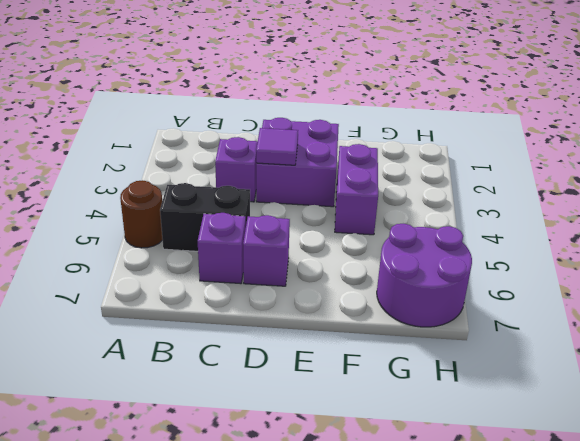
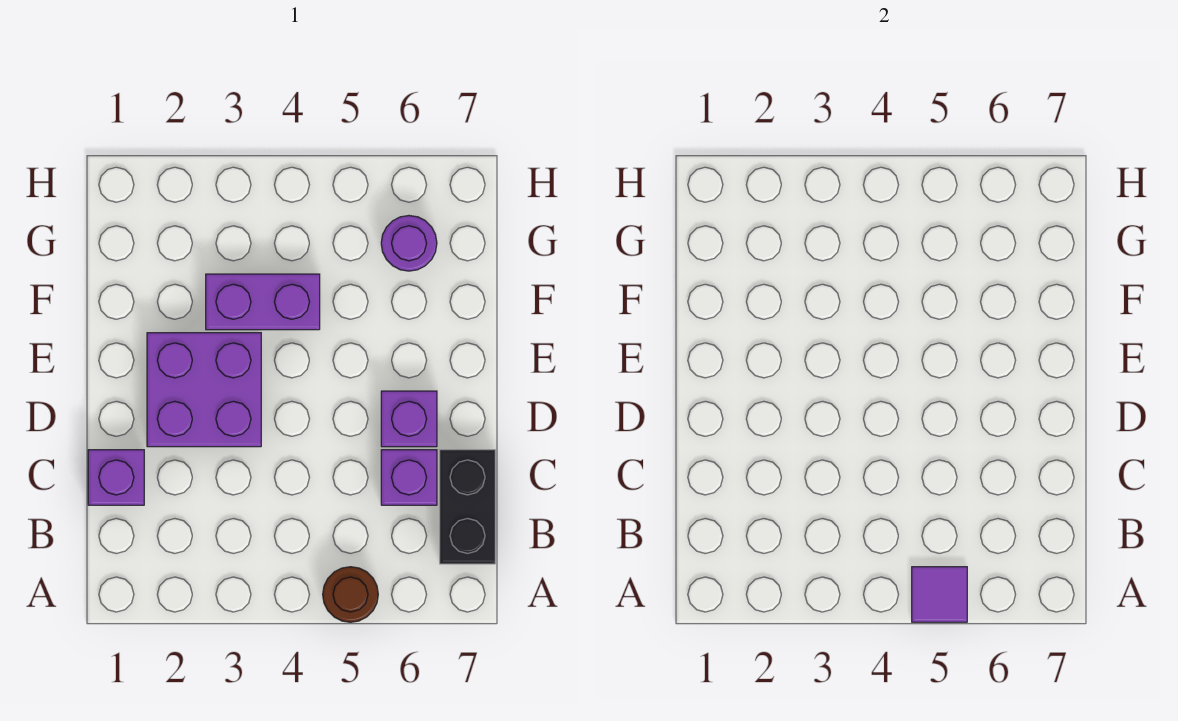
black 1x2 brick [160,183,250,251] -> black 1x2 brick moved to [440,450,495,564]
purple 1x1 brick [215,137,258,202] -> purple 1x1 brick moved to [88,450,144,505]
purple 1x1 tile [256,128,298,165] -> purple 1x1 tile moved to [912,567,967,622]
purple 2x2 round brick [377,224,472,327] -> purple 1x1 round brick [381,216,437,271]

